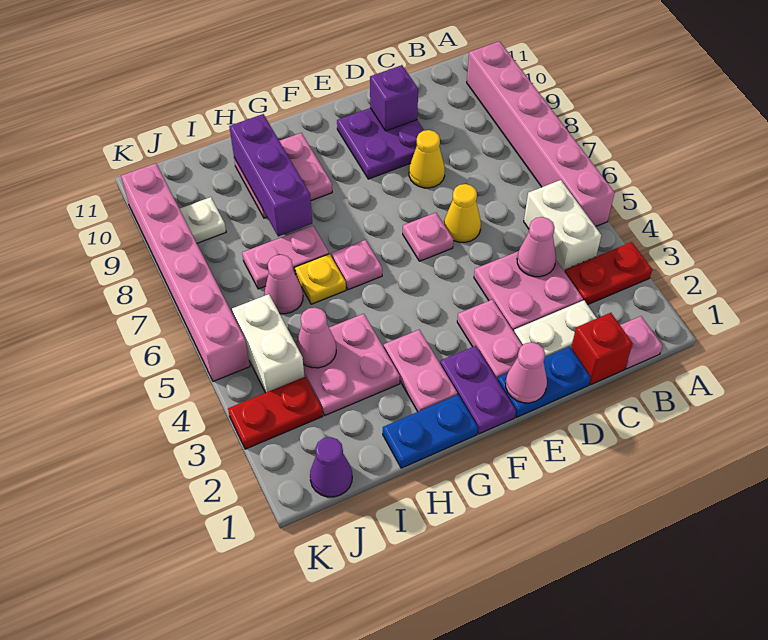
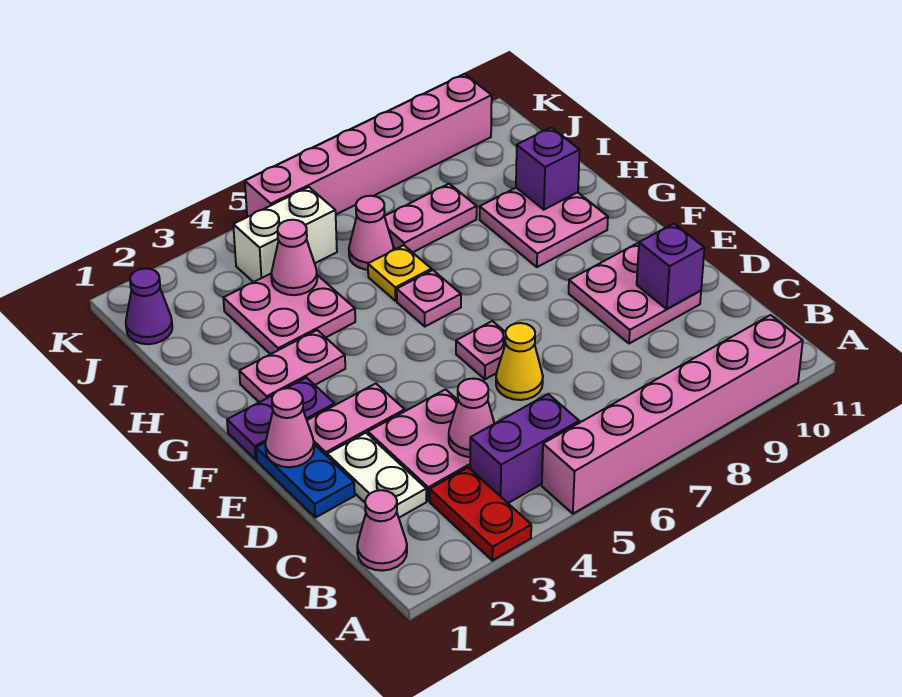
pink 1x1 plate [620,316,663,369] -> pink 1x1 cone [357,490,407,571]
white 1x2 brick [524,180,601,271] -> purple 1x2 brick [470,394,579,503]
red 1x1 brick [571,313,633,385] -> none
yellow 1x1 cone [409,130,445,188] -> none
purple 2x2 plate [337,108,424,179] -> pink 2x2 plate [569,243,701,344]
blue 1x2 plate [383,395,478,468] -> none
pink 1x2 plate [242,226,329,289] -> pink 1x2 plate turned to [384,184,477,252]
purple 1x3 brick [229,114,312,237] -> purple 1x1 brick [516,128,580,210]
red 1x2 plate [228,377,323,449] -> none
white 1x1 plate [179,197,226,243] -> none

